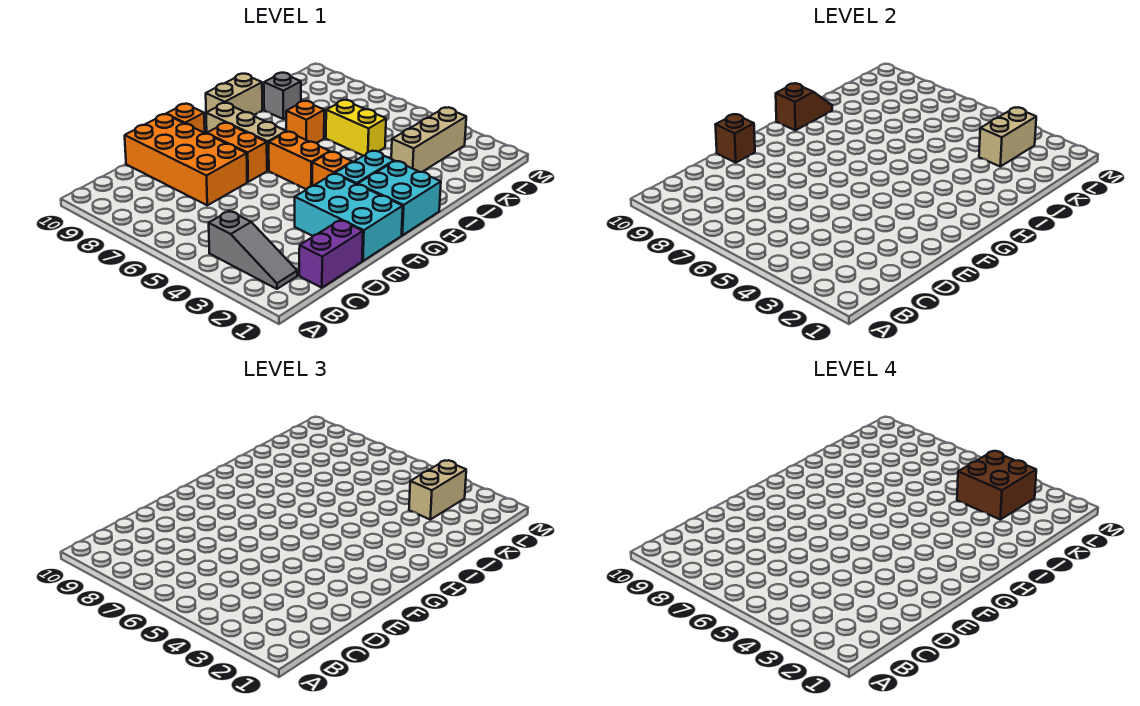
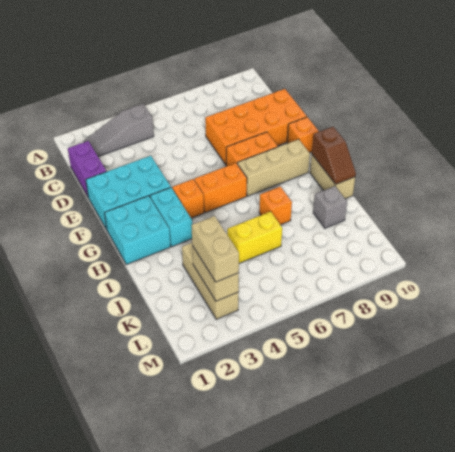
brown 1x1 brick [715,114,755,163] -> none
brown 2x2 brick [957,451,1036,520] -> none

